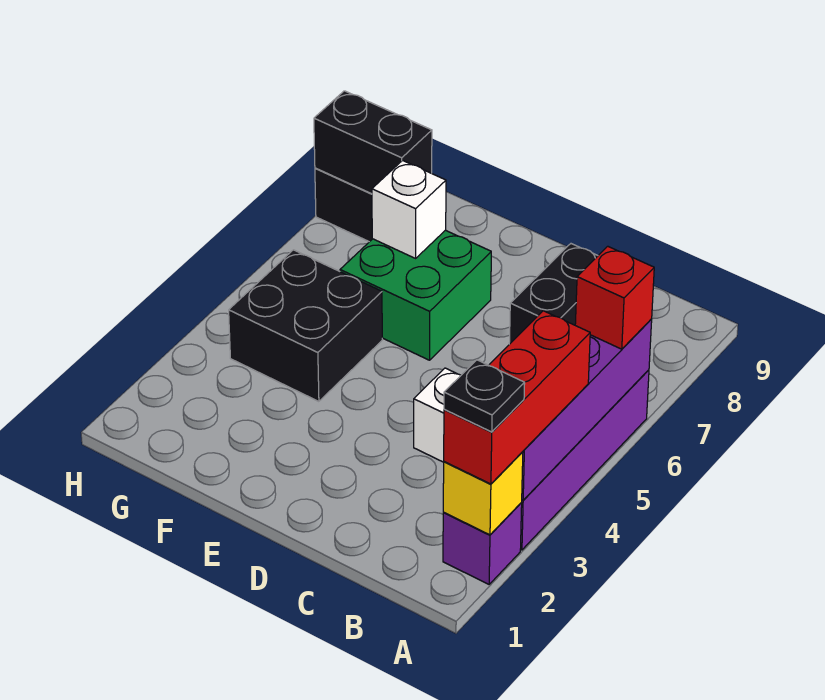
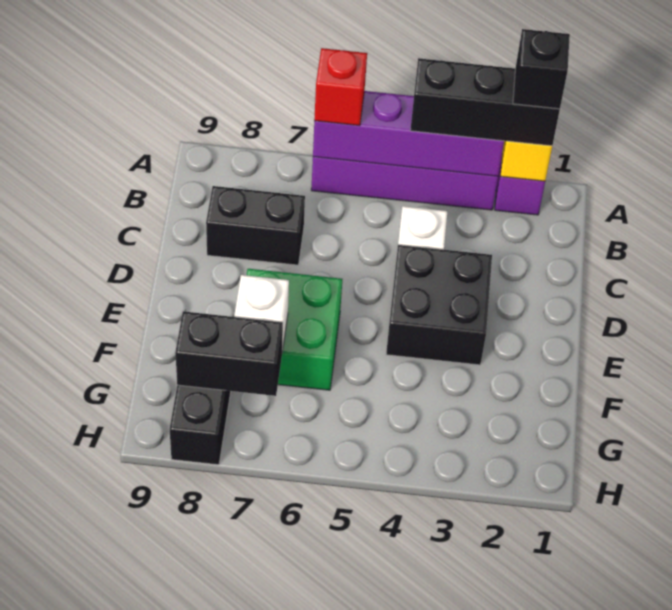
red 1x3 brick [444,311,590,484] -> black 1x3 brick [410,58,560,146]
black 1x1 plate [444,360,525,432] -> black 1x1 brick [513,29,570,109]
black 2x2 brick [229,250,382,402] -> black 2x2 brick moved to [386,245,492,365]
black 1x2 brick [314,91,432,194] -> black 1x2 brick turned to [175,311,283,396]

